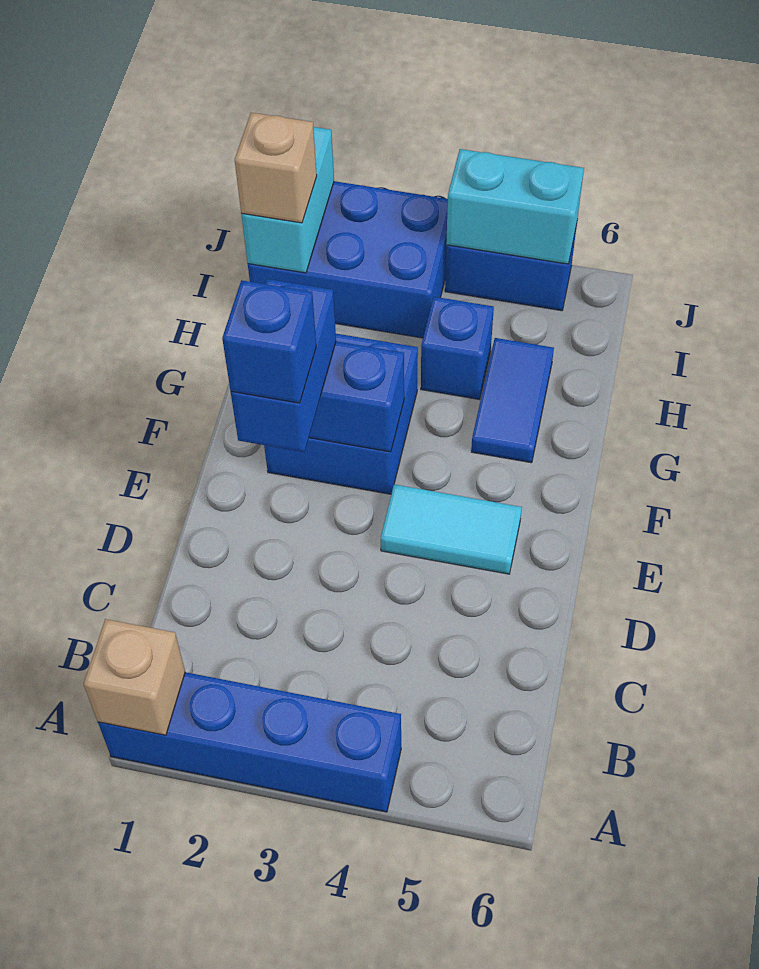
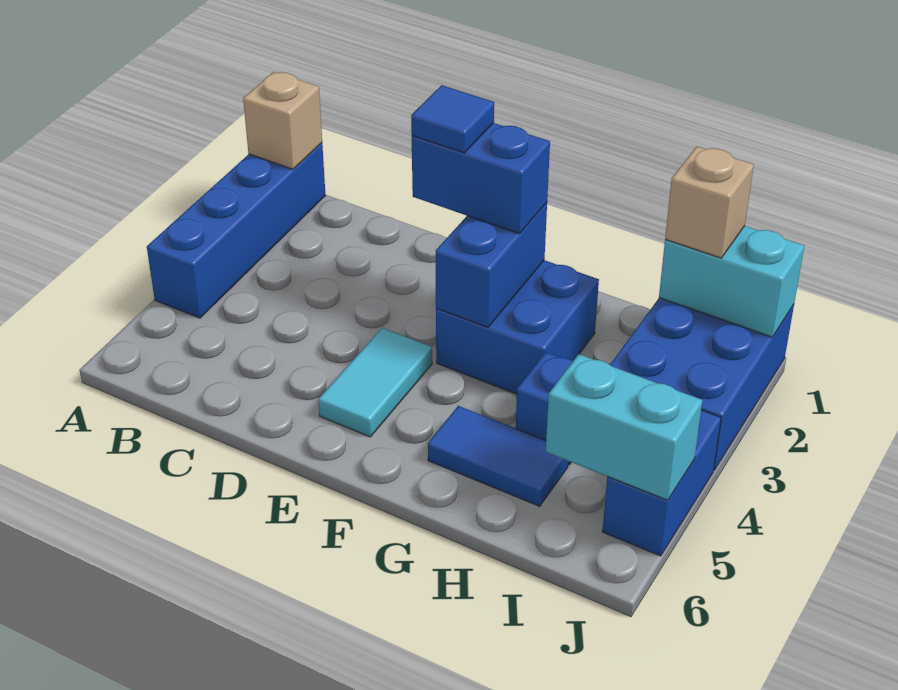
blue 1x1 brick [222,280,316,403] -> blue 1x1 tile [411,85,494,153]
cyan 1x2 brick [446,149,584,264] -> cyan 1x2 brick turned to [546,354,702,500]

